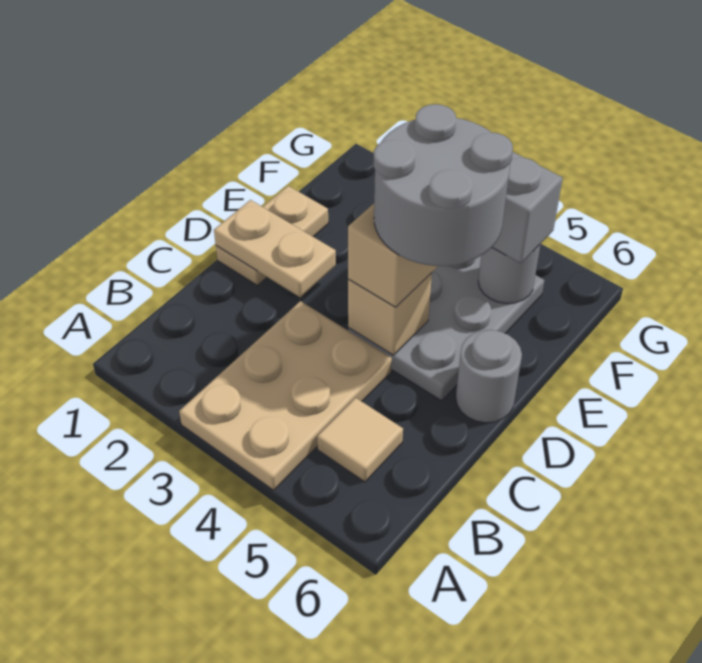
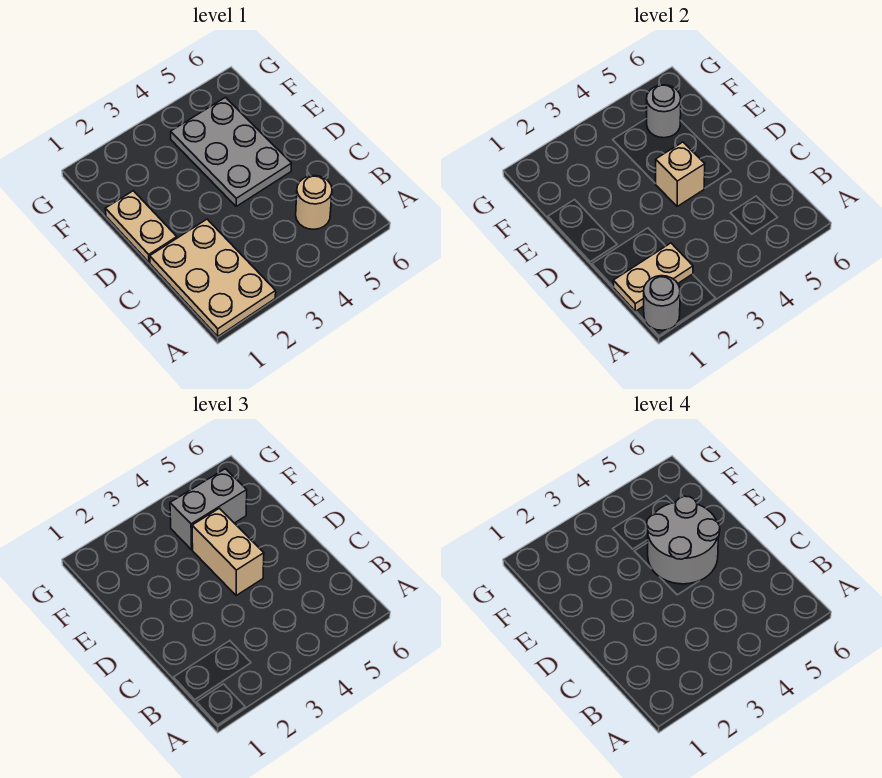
tan 2x3 plate [179,301,392,490] -> tan 2x3 plate moved to [150,219,276,336]
tan 1x1 tile [317,398,403,482] -> tan 1x1 round brick [296,176,332,229]
tan 1x2 plate [214,200,336,297] -> tan 1x2 plate moved to [613,243,693,311]
grey 1x1 round brick [456,330,522,423] -> grey 1x1 round brick moved to [644,276,680,330]

